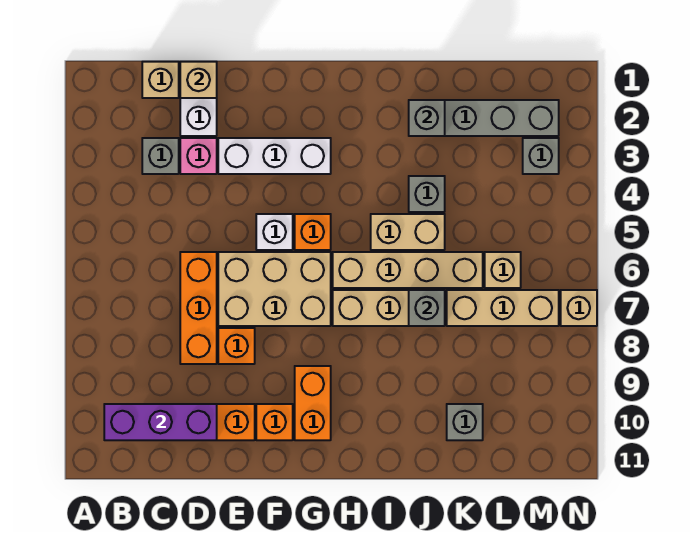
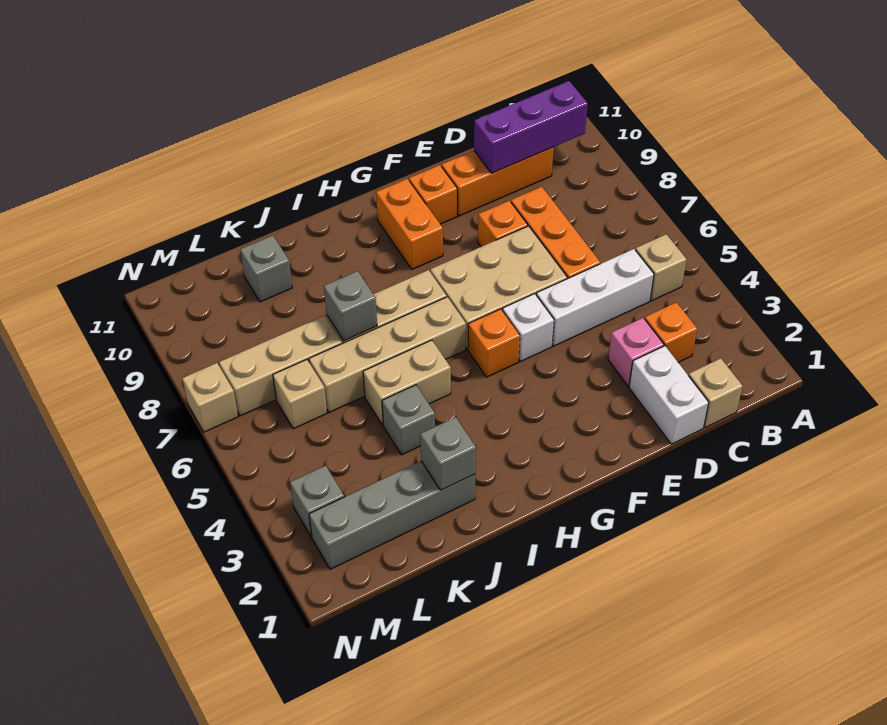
grey 1x1 brick [142,138,179,174] -> orange 1x1 brick [645,302,697,362]
tan 1x1 brick [180,62,217,98] -> tan 1x1 brick moved to [635,234,686,301]
white 1x3 brick [218,138,331,174] -> white 1x3 brick moved to [536,249,654,346]

